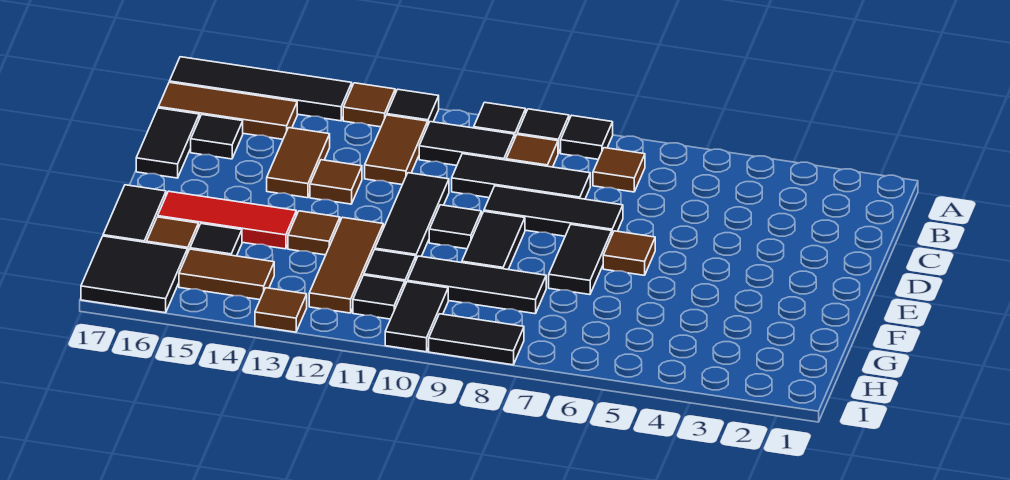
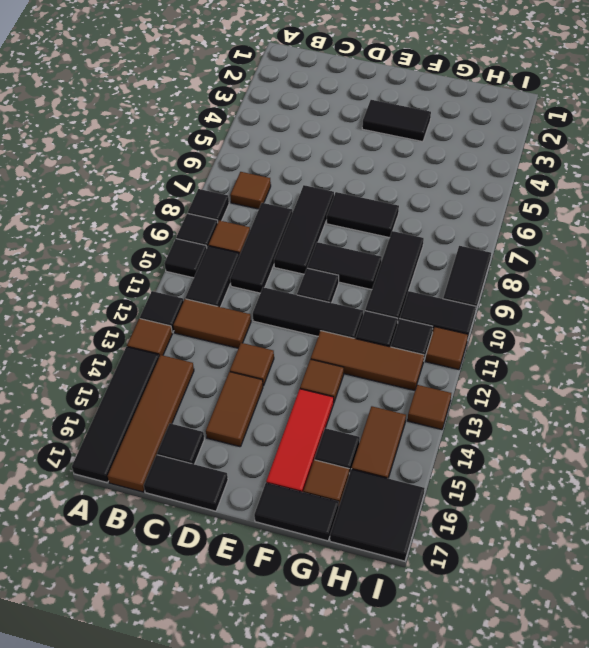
brown 1x3 tile [158,82,297,139] -> brown 1x4 tile [108,355,194,492]
brown 1x2 tile [267,128,330,198] -> brown 1x2 tile turned to [206,372,263,447]
none -> black 1x2 tile [362,100,431,142]
brown 1x1 tile [603,231,655,275] -> brown 1x1 tile moved to [426,327,468,370]

